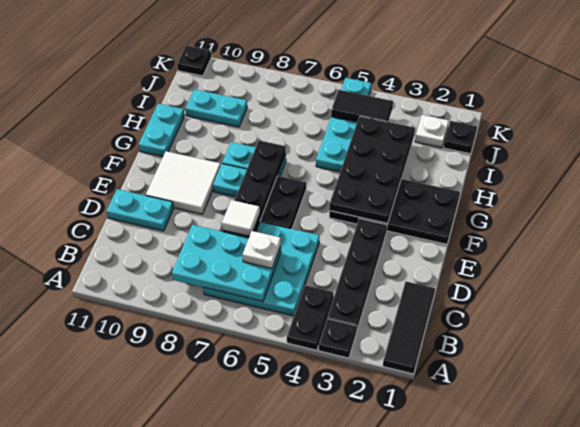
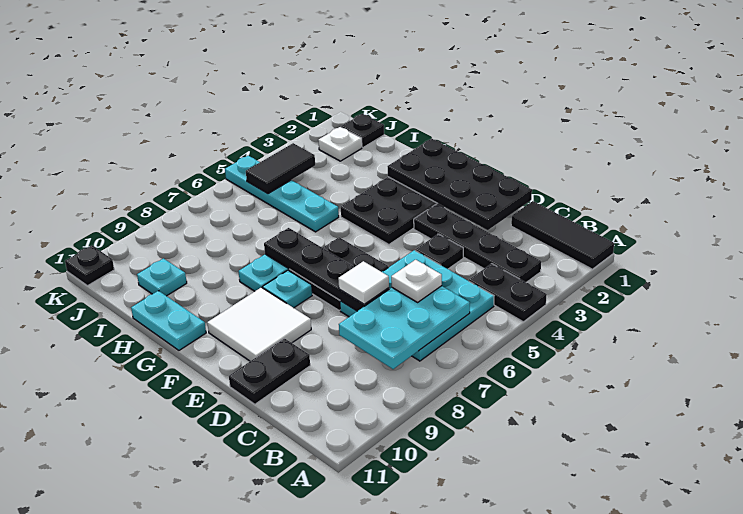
black 1x1 plate [319,319,357,358] -> black 1x1 plate moved to [415,234,463,269]
cyan 1x2 plate [106,189,173,231] -> black 1x2 plate [229,338,310,404]
black 2x4 plate [329,116,415,223] -> black 2x4 plate moved to [387,139,532,230]
cyan 1x2 plate [185,89,247,127] -> cyan 1x1 plate [137,259,187,296]

